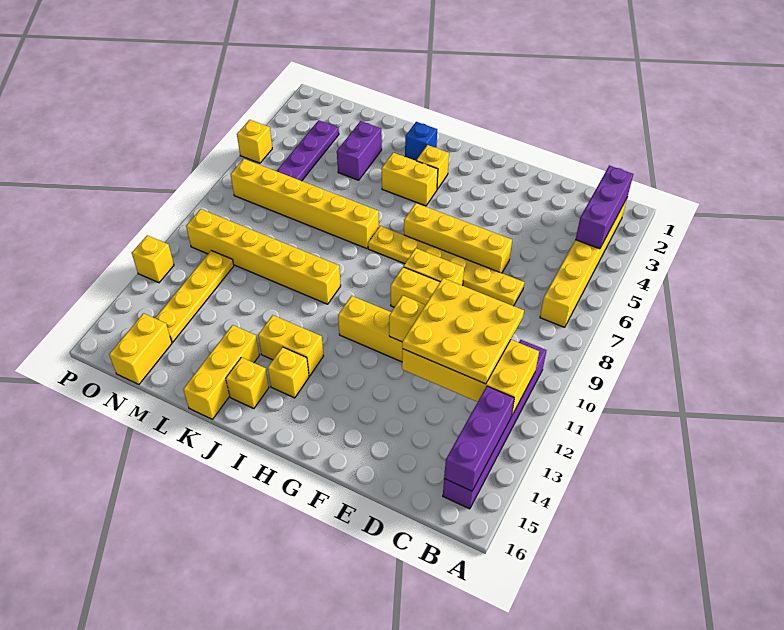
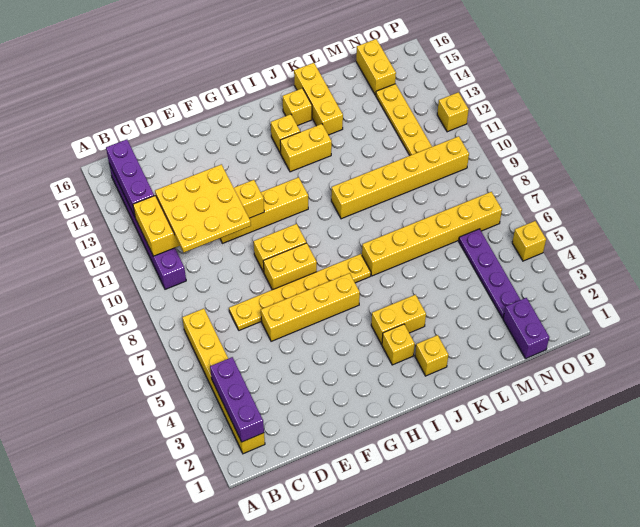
blue 1x1 brick [405,122,437,161] -> yellow 1x1 brick [415,335,448,376]
purple 1x2 brick [337,121,382,180] -> purple 1x2 brick moved to [503,298,549,358]

